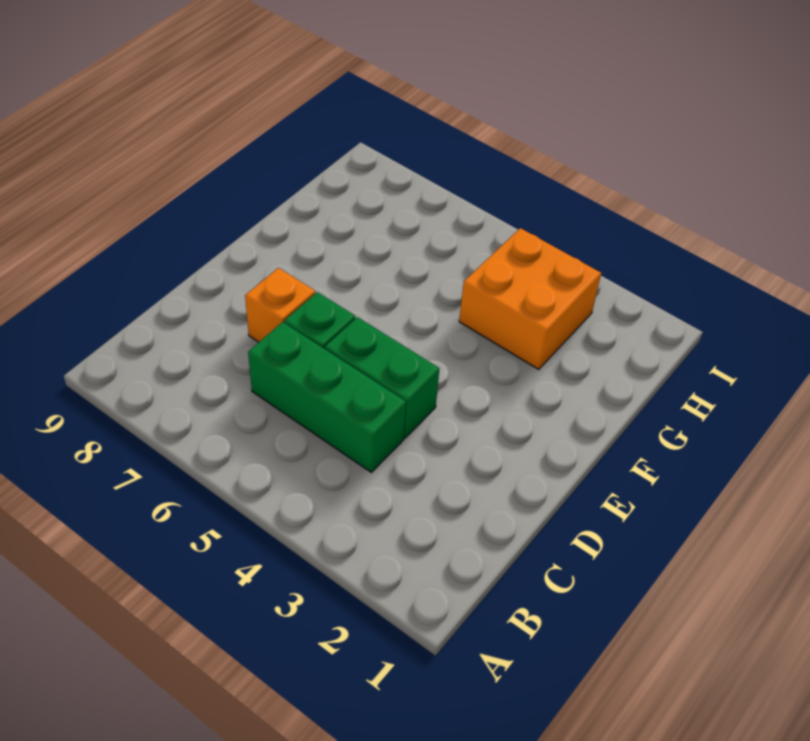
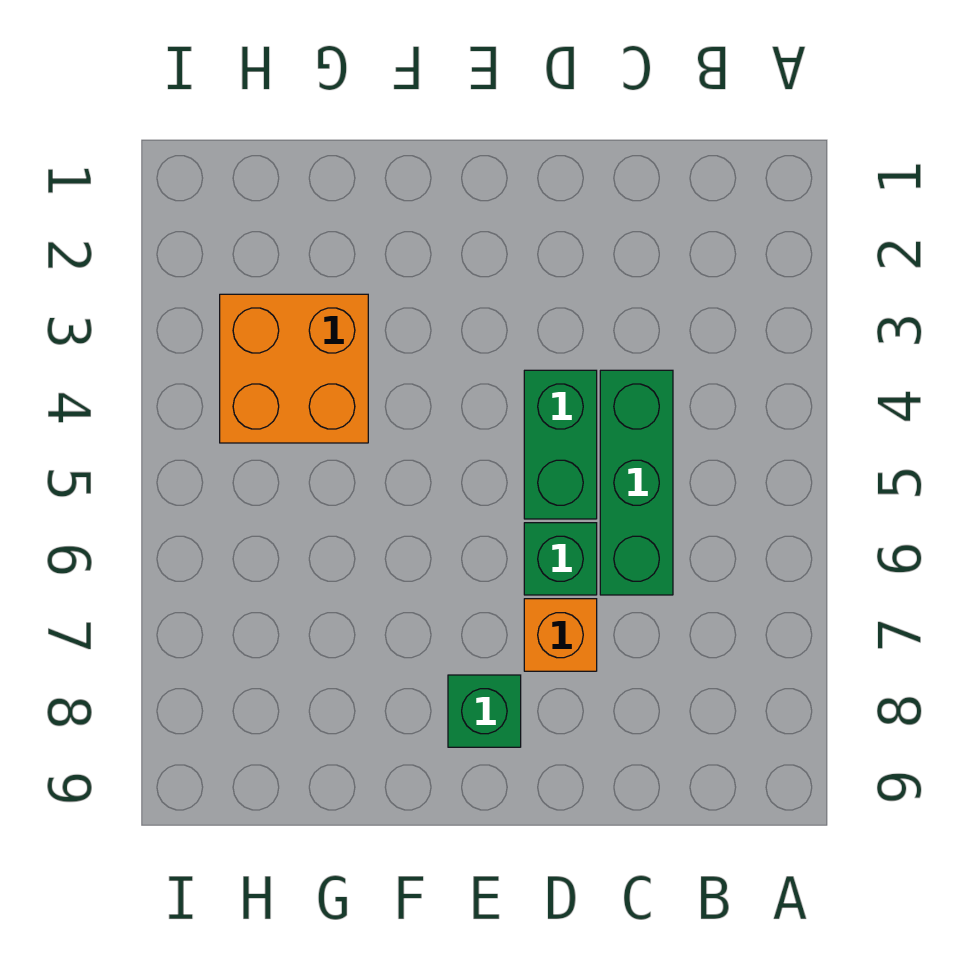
none -> green 1x1 brick [448,675,521,747]

